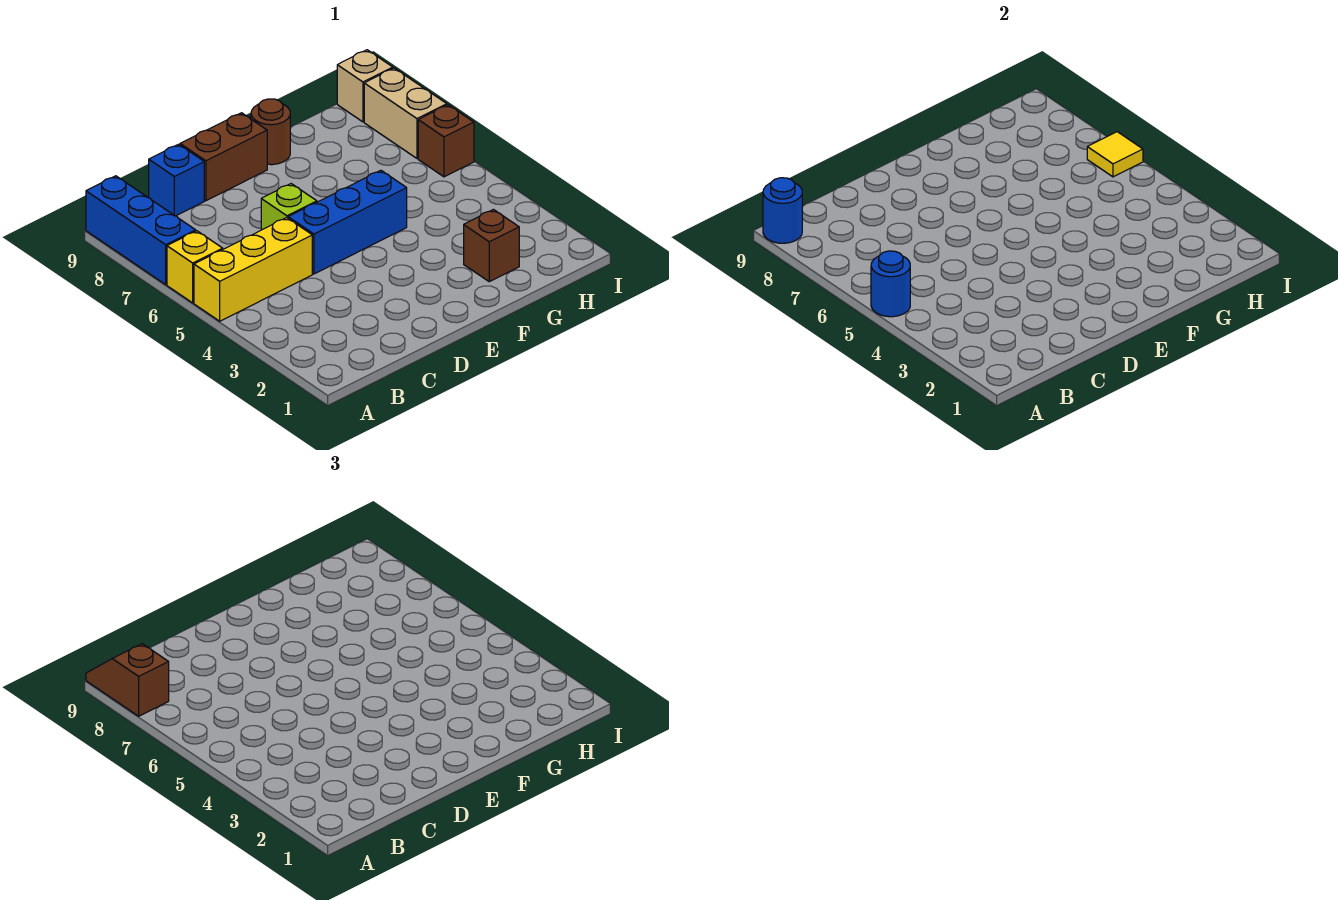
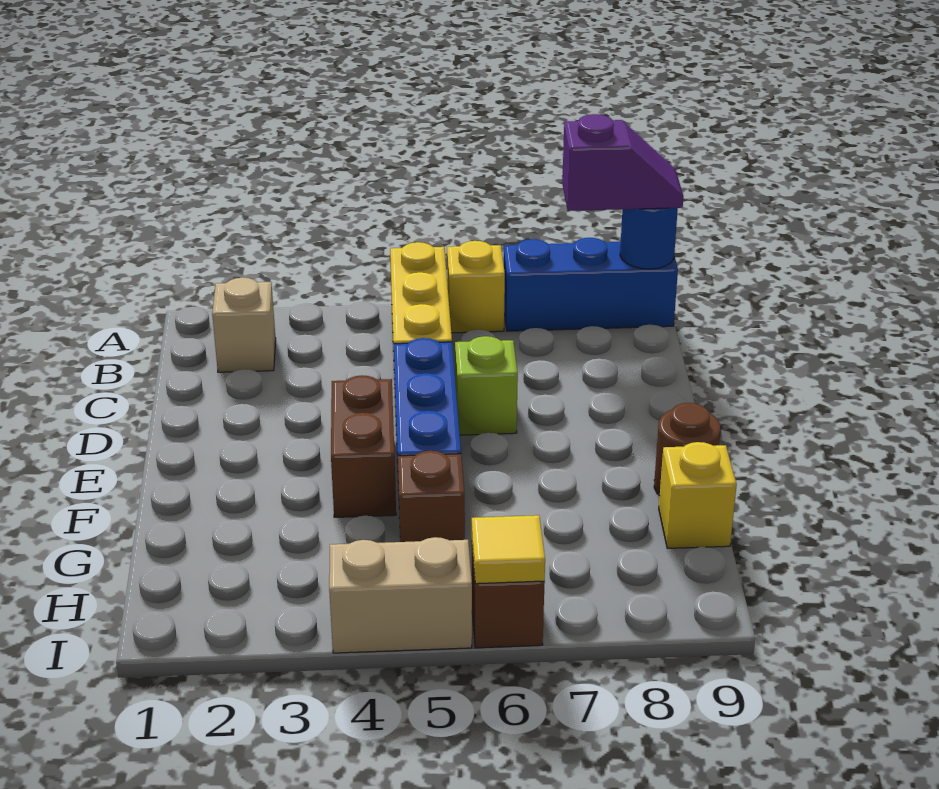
blue 1x1 round brick [871,251,910,317] -> none
brown 1x2 slope [86,644,169,716] -> purple 1x2 slope [562,114,684,211]
blue 1x1 brick [149,144,204,216] -> none
brown 1x2 brick [180,113,267,201] -> brown 1x2 brick moved to [331,375,396,517]
brown 1x1 brick [464,210,519,282] -> brown 1x1 brick moved to [398,451,465,542]
none -> yellow 1x1 brick [659,442,737,548]
tan 1x2 brick [364,68,447,158] -> tan 1x2 brick moved to [329,537,472,653]
tan 1x1 brick [337,50,393,122] -> tan 1x1 brick moved to [212,278,276,372]

